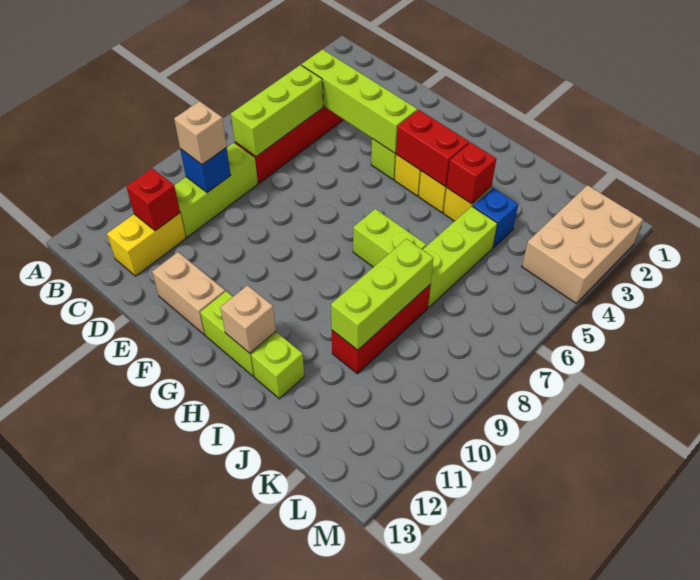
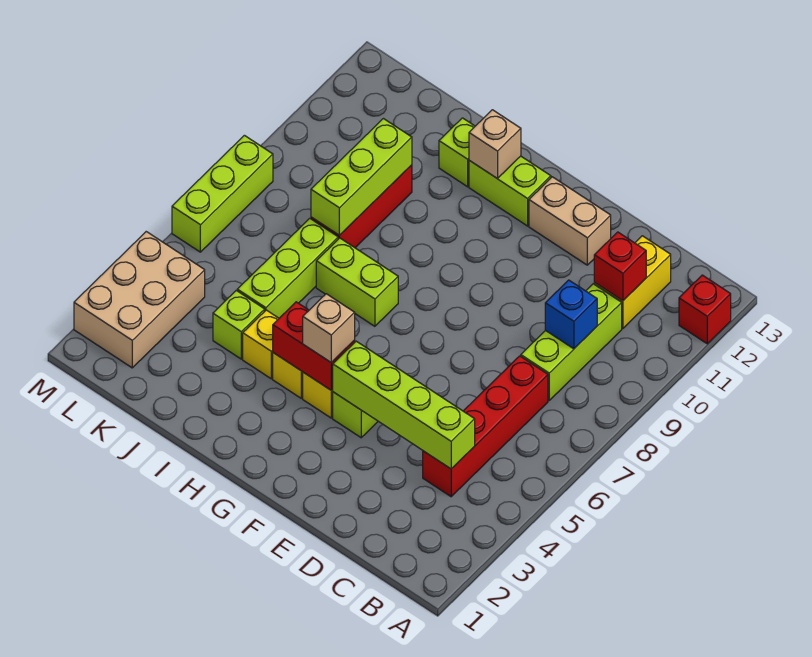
lime 1x3 brick [231,65,323,157] -> lime 1x3 brick moved to [172,135,273,252]
tan 1x1 brick [174,101,227,165] -> tan 1x1 brick moved to [303,294,355,363]
red 1x1 brick [447,142,496,204] -> red 1x1 brick moved to [679,275,731,344]
blue 1x1 brick [473,188,518,247] -> lime 1x1 brick [213,290,265,359]

